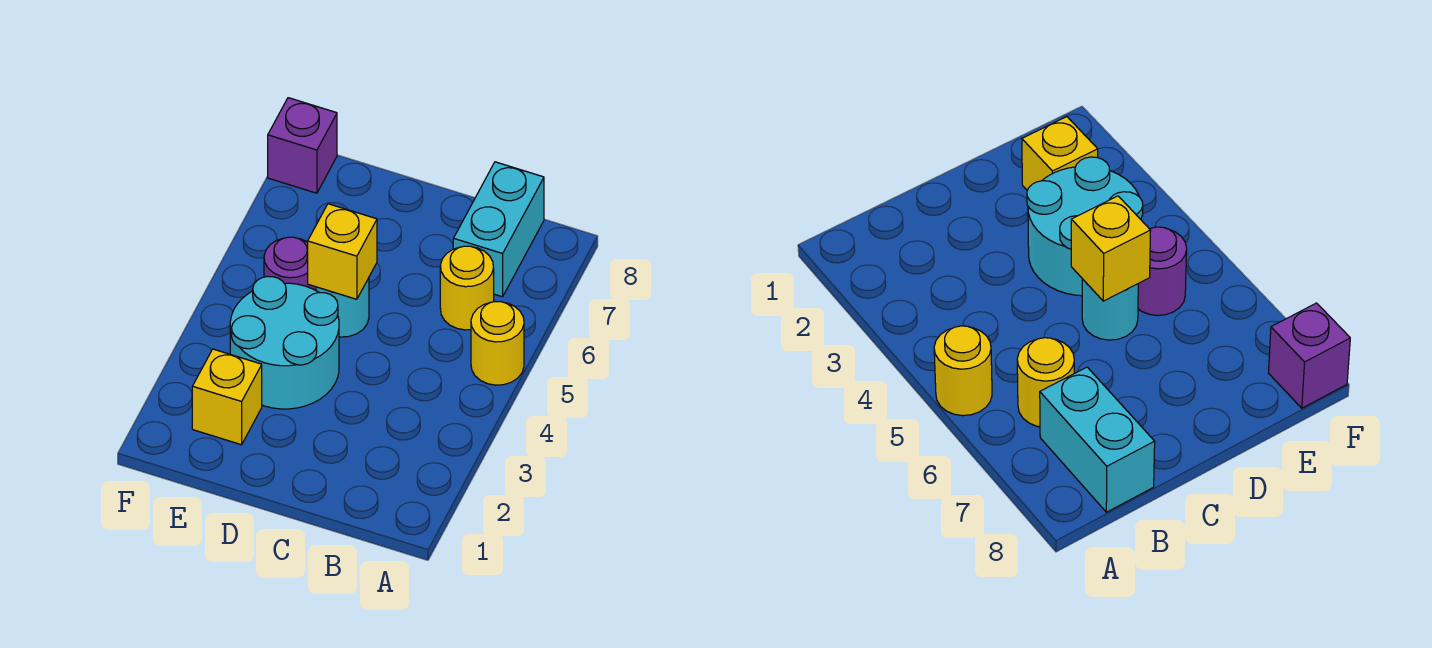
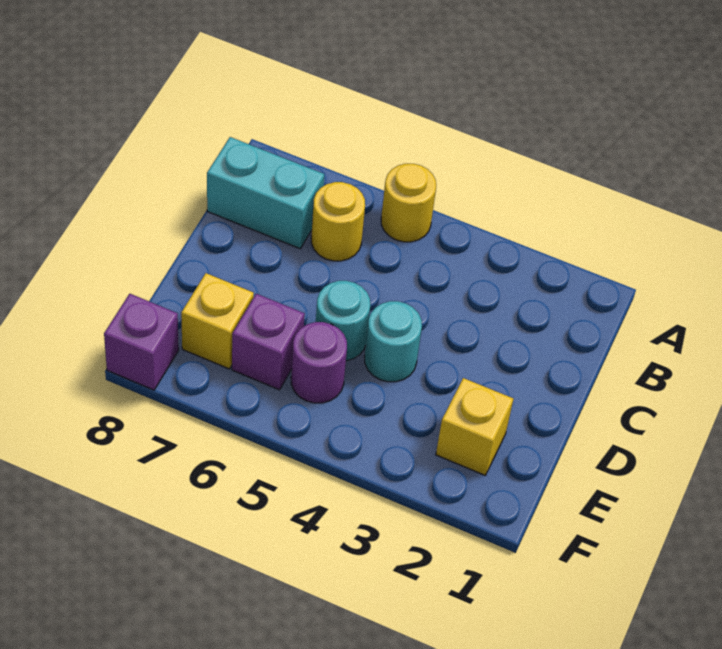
cyan 2x2 round brick [230,276,339,409] -> cyan 1x1 round brick [365,301,422,382]
yellow 1x1 brick [308,204,377,299] -> yellow 1x1 brick moved to [181,273,254,369]
none -> purple 1x1 brick [232,294,305,390]

